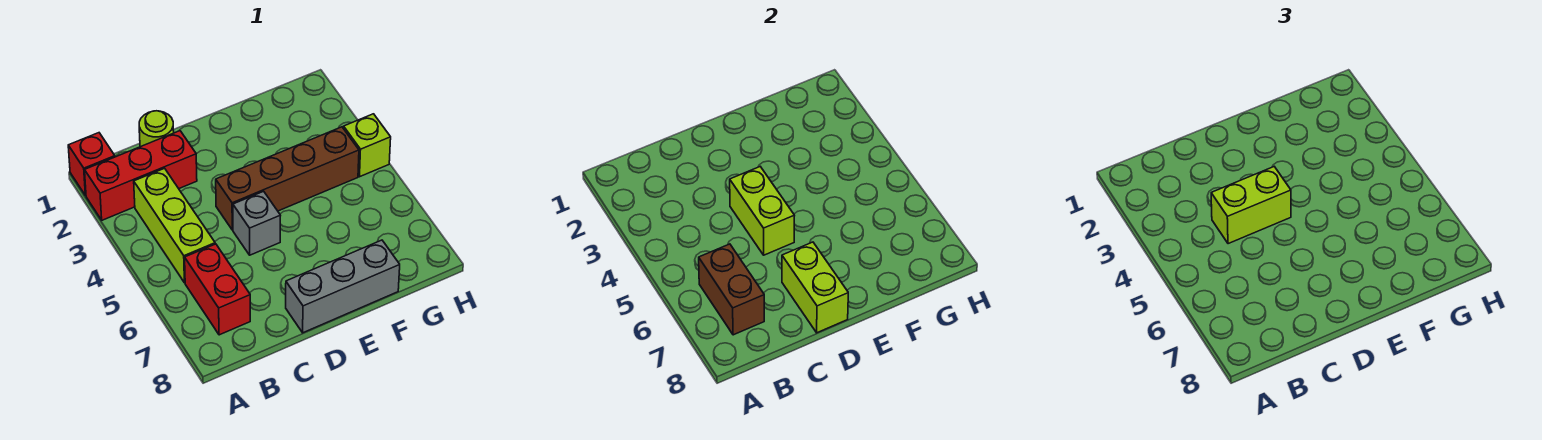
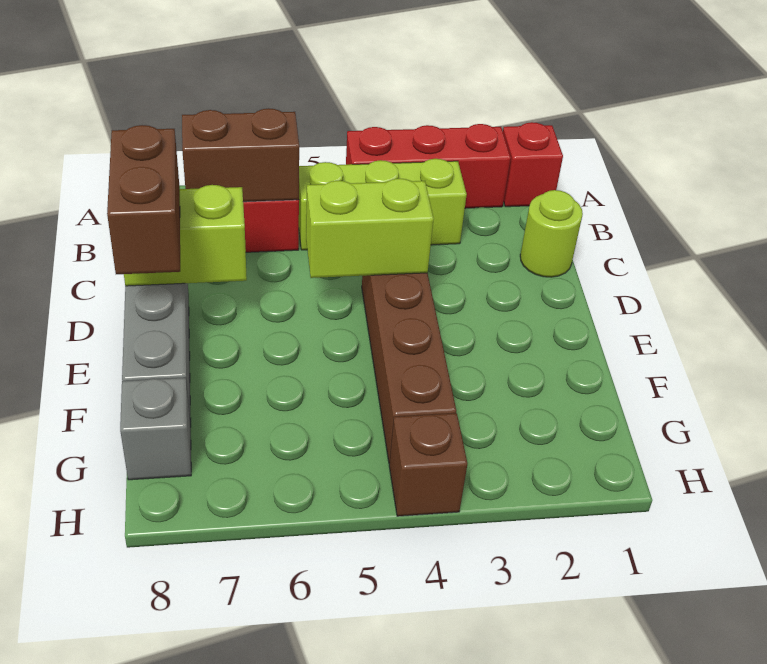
red 1x3 brick [85,131,197,220] -> red 1x3 brick turned to [346,124,511,208]
lime 1x2 brick [1211,167,1291,244] -> none
grey 1x1 brick [233,191,281,255] -> grey 1x1 brick moved to [120,378,191,480]
none -> brown 1x2 brick [107,125,180,274]
lime 1x1 brick [344,114,391,177] -> brown 1x1 brick [389,413,467,516]

